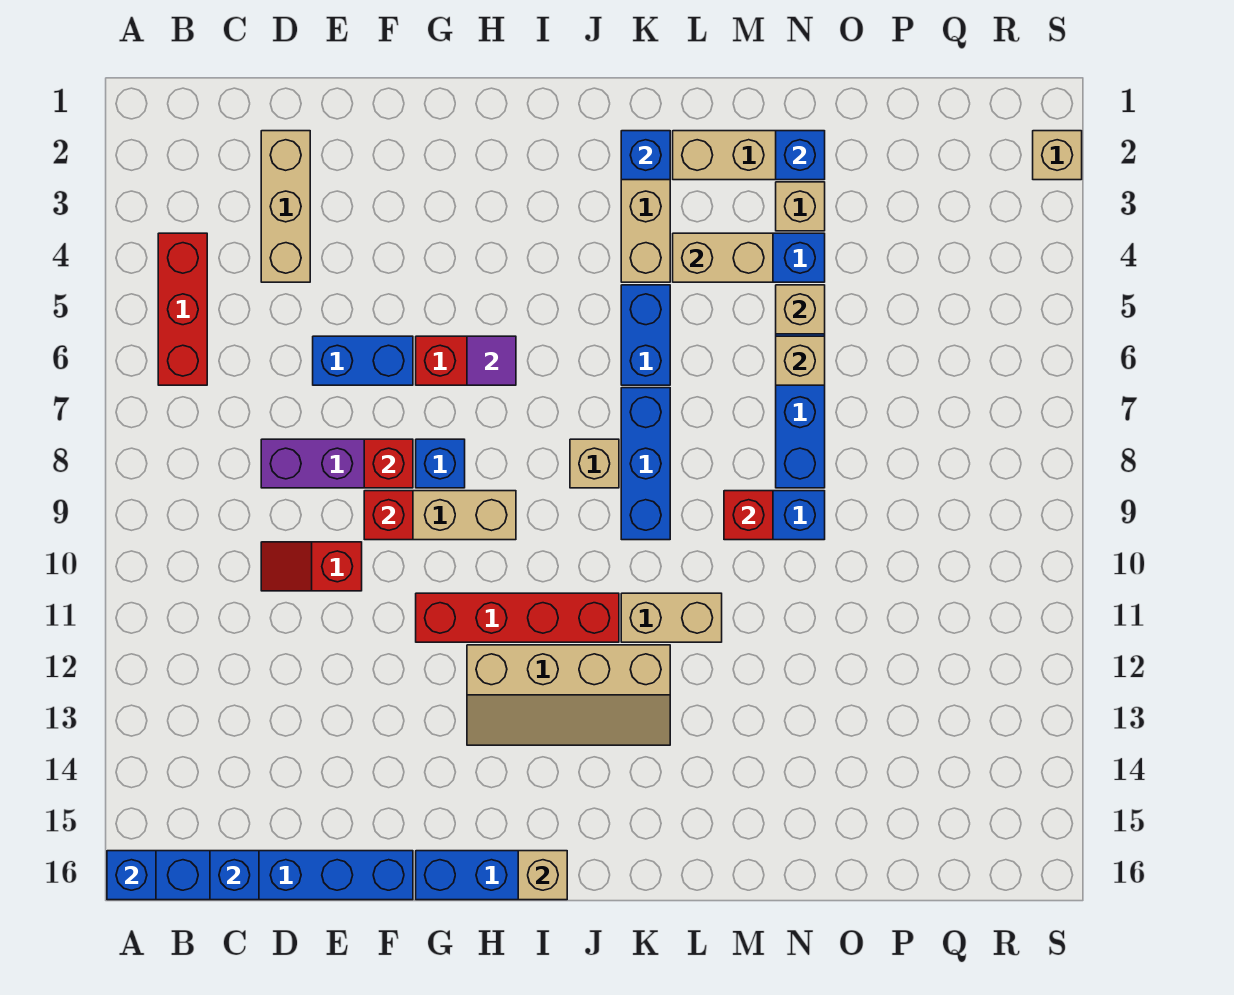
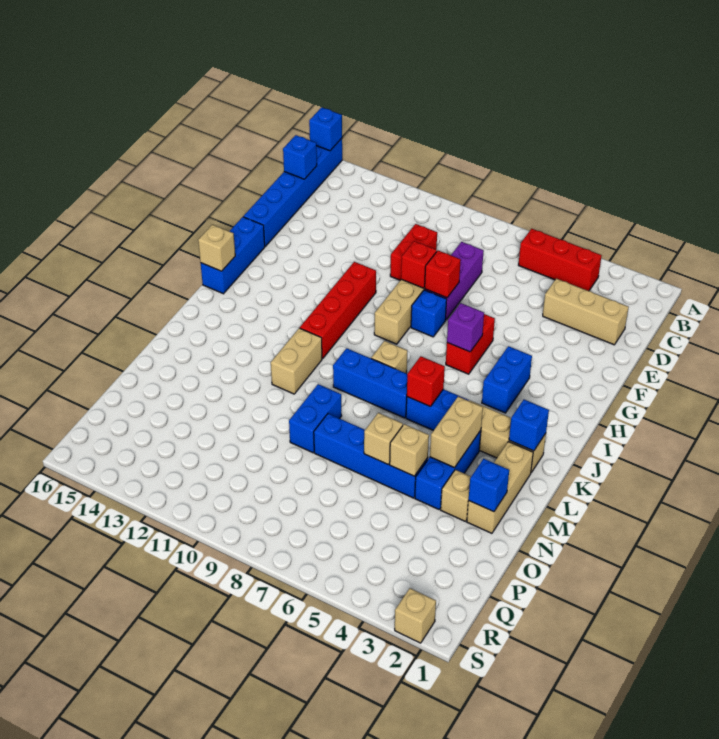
red 1x2 slope [261,542,362,591] -> red 1x2 brick [390,224,437,280]
blue 1x2 brick [313,336,413,385] -> blue 1x2 brick moved to [482,346,532,413]
purple 1x1 tile [467,336,516,385] -> purple 1x1 brick [447,303,484,352]
tan 2x4 slope [467,645,670,745] -> none
red 1x1 brick [724,491,773,540] -> red 1x1 brick moved to [407,356,445,406]

